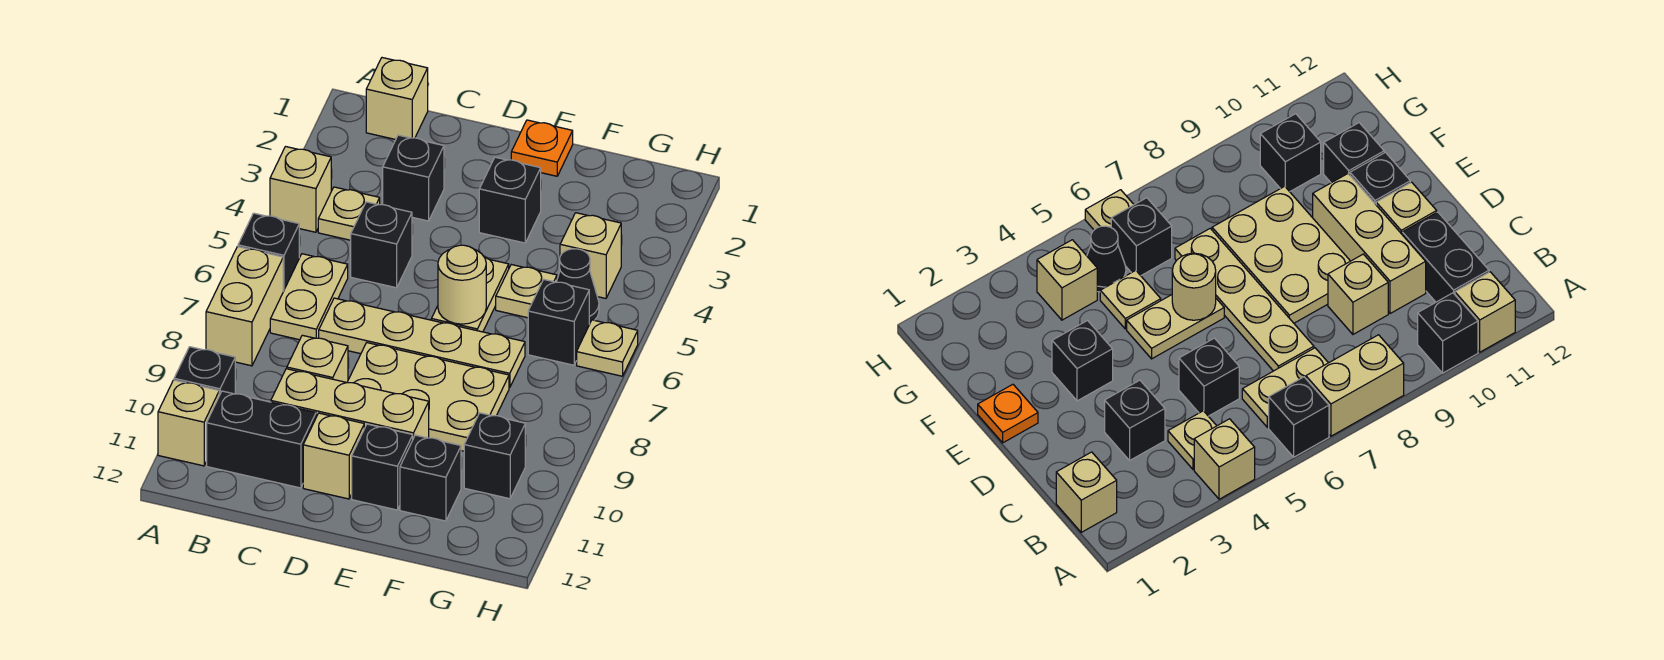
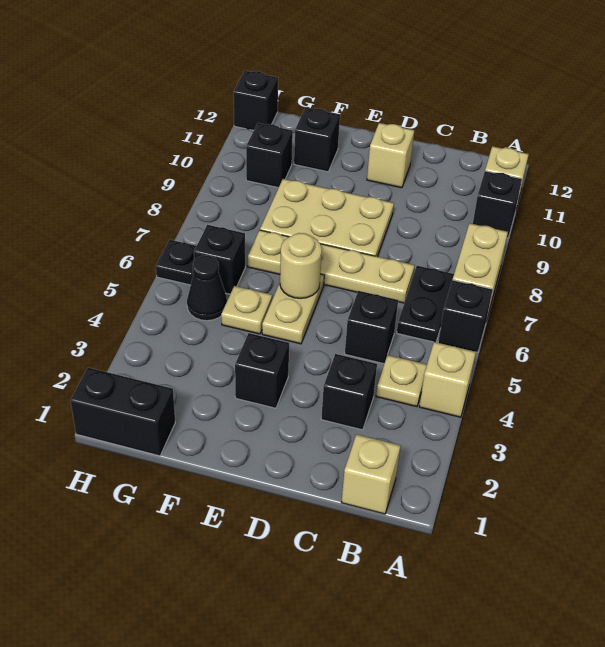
tan 1x2 plate [270,254,348,340] -> black 1x2 plate [397,266,454,342]
black 1x2 brick [207,391,316,488] -> black 1x2 brick moved to [70,368,175,456]
tan 1x1 brick [287,335,348,383] -> none
tan 1x3 brick [271,369,429,439] -> none
orange 1x1 plate [511,120,573,176] -> none
black 1x1 brick [352,424,413,510] -> black 1x1 brick moved to [234,71,278,130]
tan 1x1 brick [560,213,621,298] -> none
tan 1x1 plate [577,320,638,376] -> black 1x1 plate [156,240,196,285]

